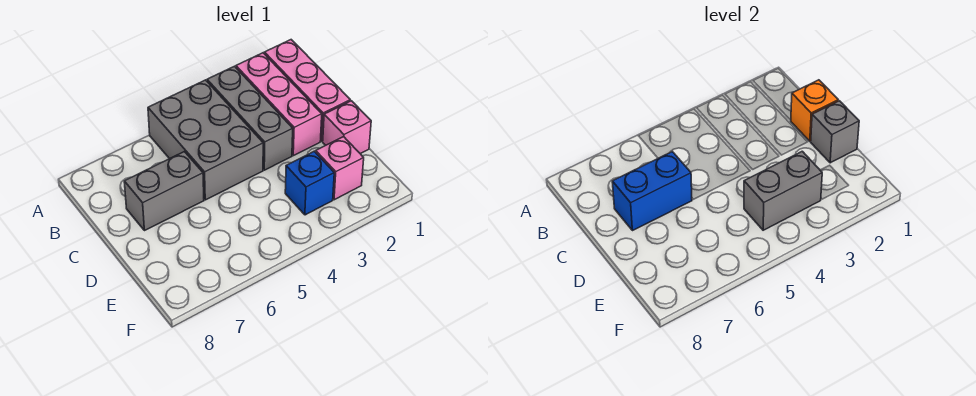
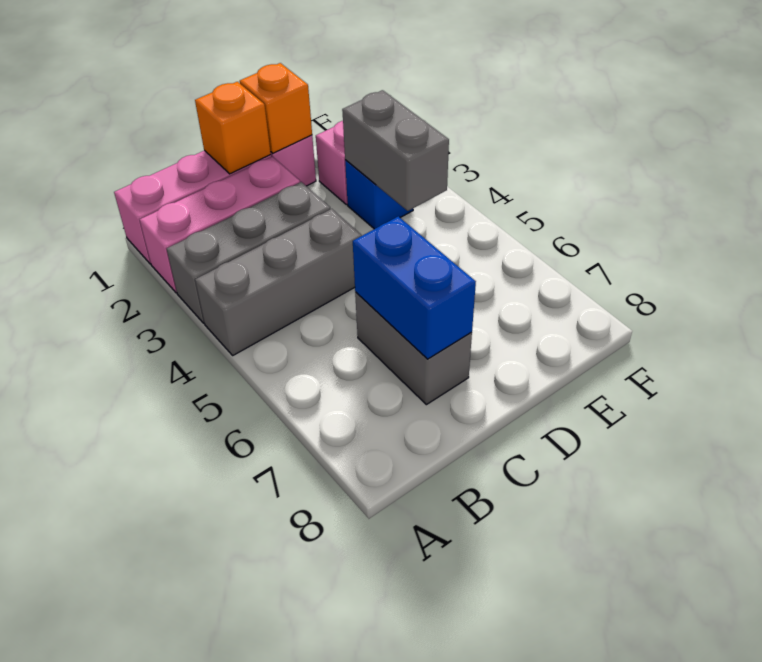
grey 2x3 brick [148,80,263,200] -> grey 1x3 brick [195,209,362,355]
grey 1x1 brick [811,101,859,163] -> orange 1x1 brick [240,63,312,153]

